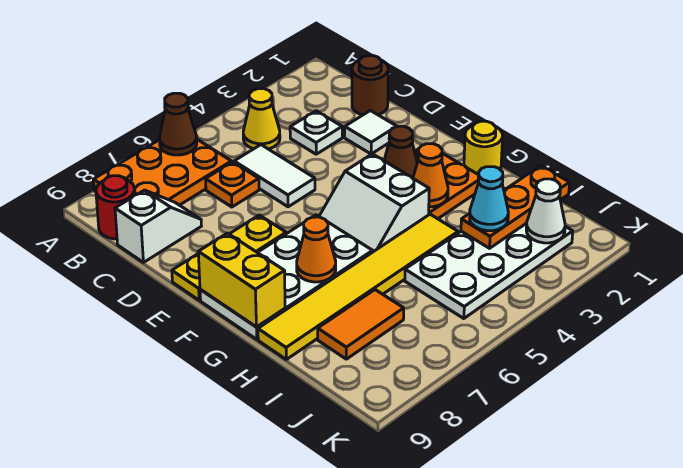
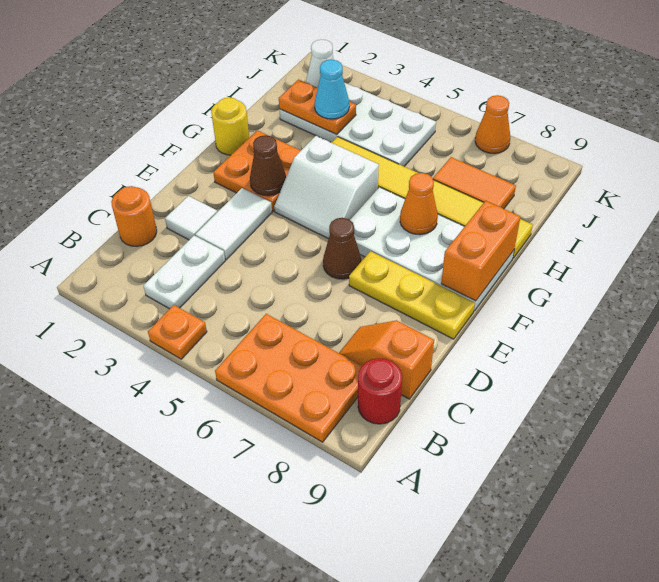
brown 1x1 cone [159,93,197,155] -> brown 1x1 cone moved to [323,218,361,279]
yellow 1x1 cone [243,89,280,149] -> none
brown 1x1 round brick [352,56,388,115] -> orange 1x1 round brick [111,186,157,246]
white 1x1 plate [290,111,342,154] -> white 1x2 plate [144,236,225,309]
white 1x2 tile [234,145,315,207] -> white 1x2 tile moved to [195,188,272,260]
orange 1x1 plate [206,162,259,207] -> orange 1x1 plate moved to [148,305,207,359]
white 1x2 slope [115,190,201,262] -> orange 1x2 slope [339,320,434,399]
white 2x2 slope [319,154,429,252] -> white 2x2 slope turned to [274,136,379,239]
yellow 1x2 brick [198,233,285,327] -> orange 1x2 brick [441,201,521,301]
orange 1x1 cone [413,144,448,207] -> orange 1x1 cone moved to [475,95,510,154]
orange 1x3 plate [461,166,570,248] -> orange 1x2 plate [279,80,356,135]

